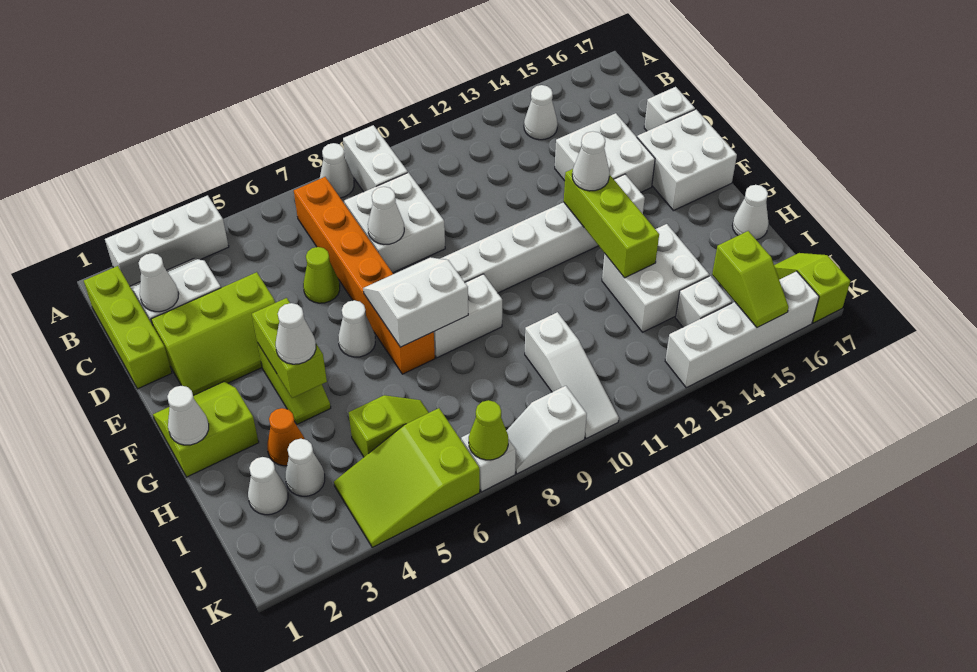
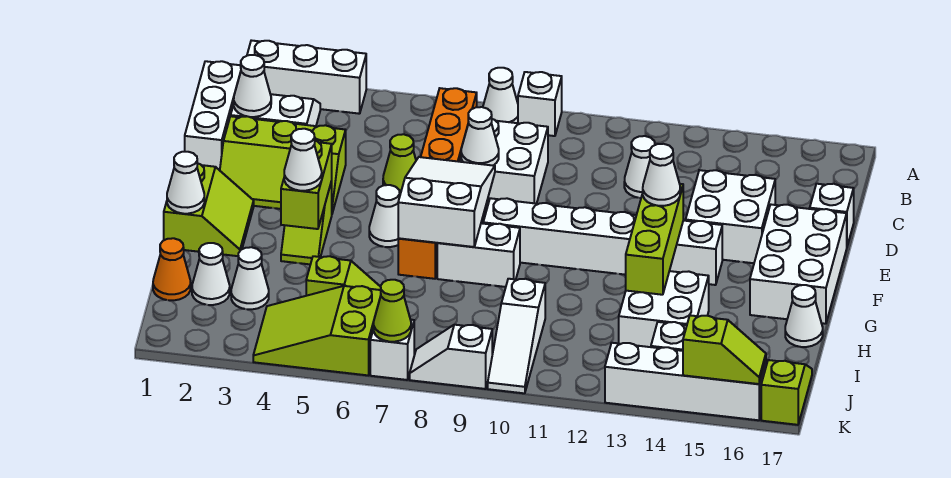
white 1x2 brick [343,125,408,192] -> white 1x1 brick [518,72,562,136]
lime 1x3 brick [84,266,172,389] -> white 1x3 brick [185,61,241,170]
white 1x1 cone [524,85,558,140] -> white 1x1 cone moved to [624,136,655,198]
white 2x2 brick [637,109,737,211] -> white 2x3 brick [750,205,847,324]
lime 2x2 slope [153,382,259,477] -> lime 2x2 slope turned to [164,163,254,256]
white 2x2 slope [363,257,468,347] -> white 2x3 slope [398,157,495,247]
orange 1x1 cone [267,408,304,466] -> orange 1x1 cone moved to [153,238,191,300]
lime 1x2 slope [712,231,789,328] -> lime 1x2 slope turned to [683,315,766,384]

